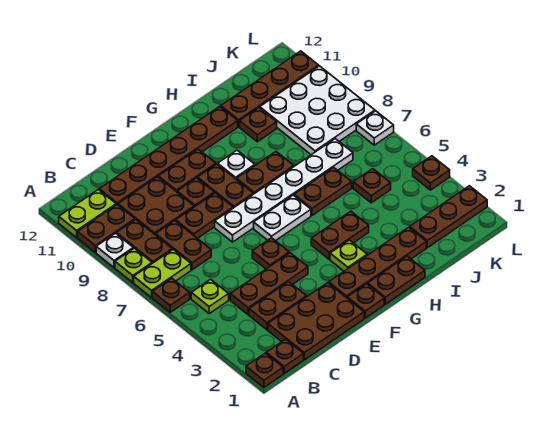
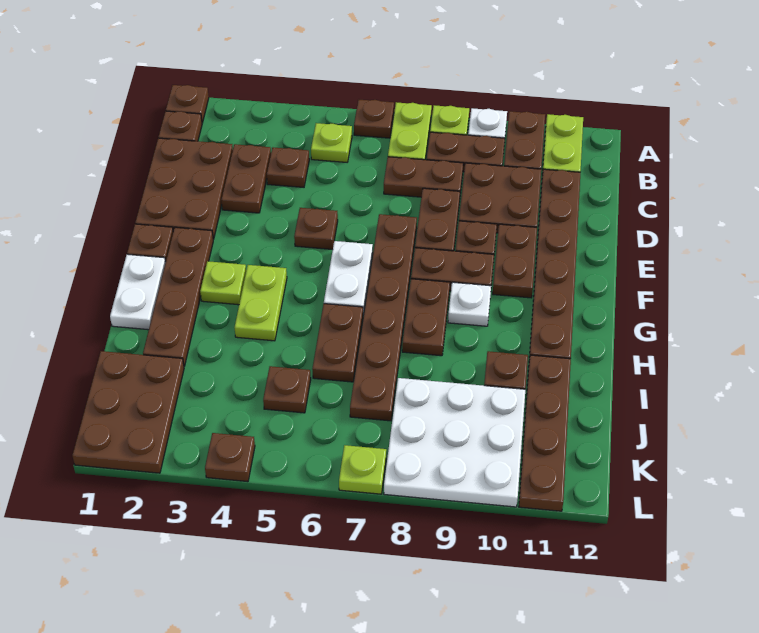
brown 1x3 plate [230,253,308,315] -> brown 1x1 plate [267,147,309,187]
white 1x6 plate [215,139,353,242] -> brown 1x6 plate [350,214,417,421]
brown 1x2 plate [368,256,425,304] -> white 1x2 plate [110,254,166,330]
brown 1x2 plate [311,211,369,259] -> lime 1x2 plate [235,265,287,341]
brown 1x3 plate [410,186,487,248] -> brown 2x3 plate [72,351,184,473]
white 1x1 plate [356,111,394,145] -> lime 1x1 plate [339,445,386,494]

